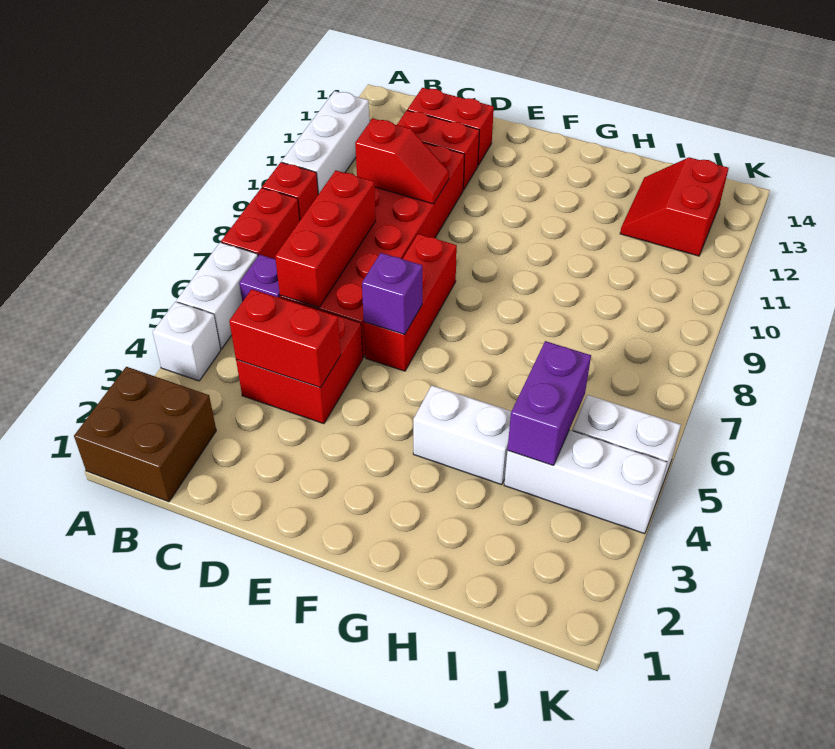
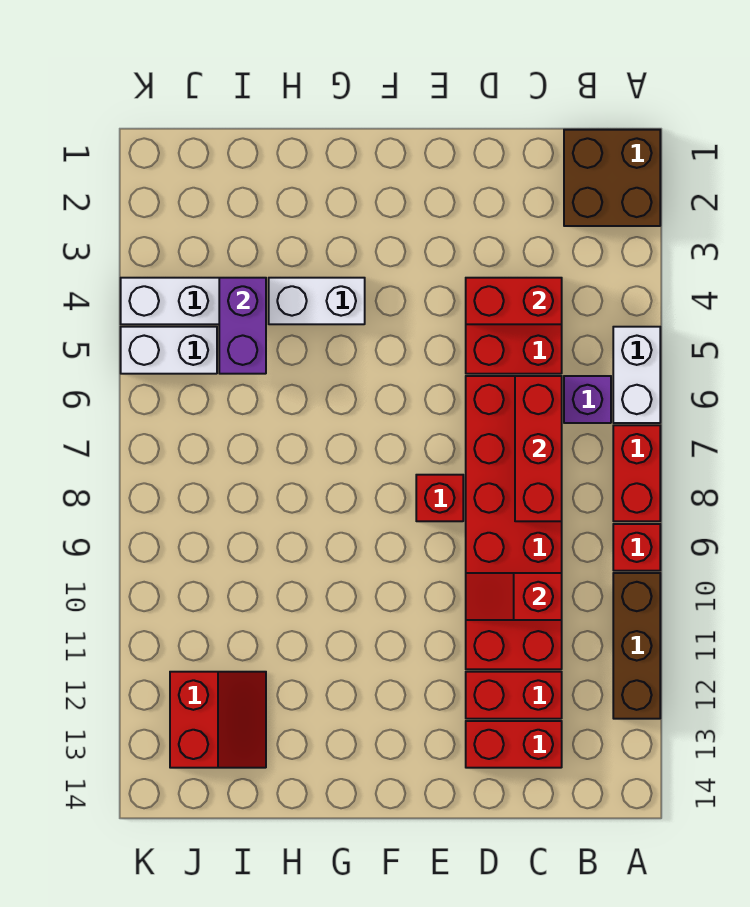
white 1x1 brick [153,302,221,381] -> none
white 1x3 brick [282,91,369,194] -> brown 1x3 brick [613,573,660,719]
red 1x3 brick [364,234,457,371] -> red 1x1 brick [416,475,463,521]
purple 1x1 brick [362,253,422,334] -> none

